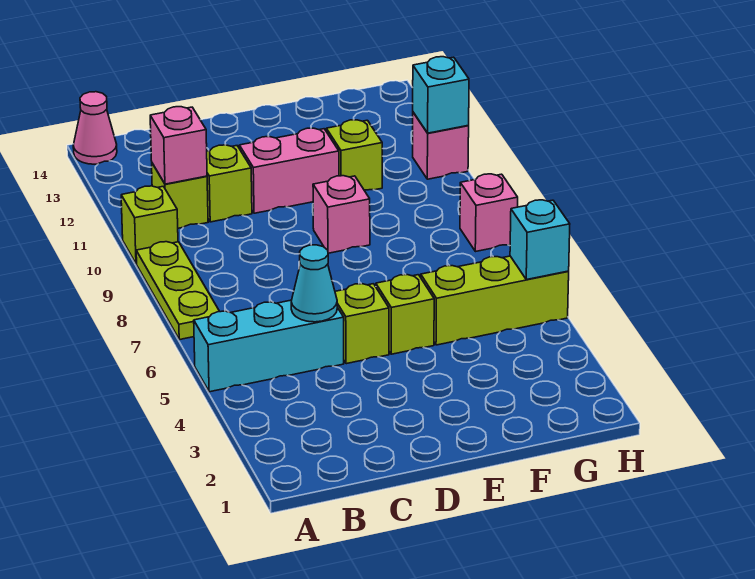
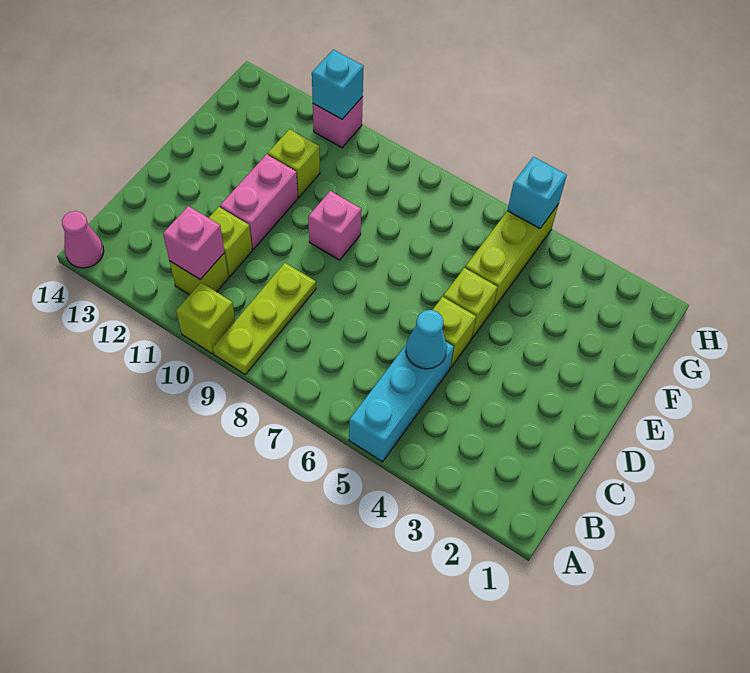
lime 1x3 plate [136,242,220,340] -> lime 1x3 plate turned to [213,263,316,374]
pink 1x1 brick [460,174,518,252] -> none

